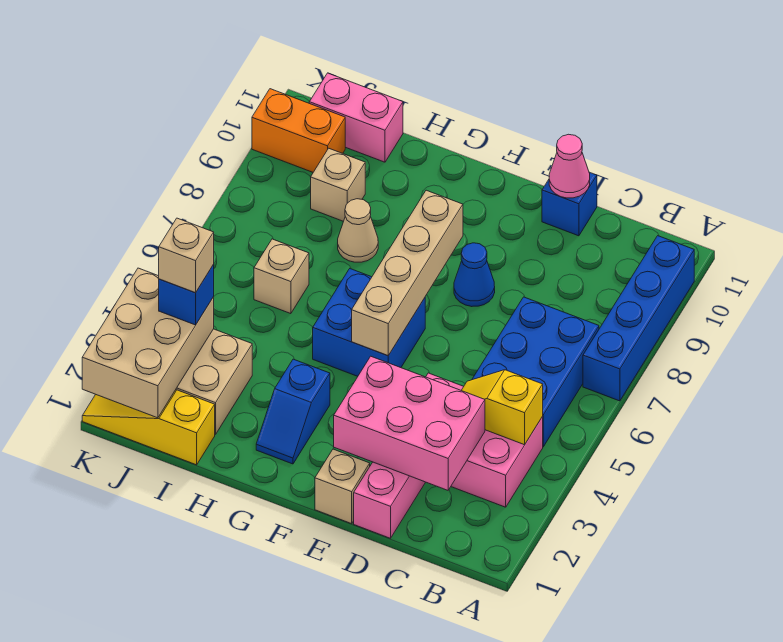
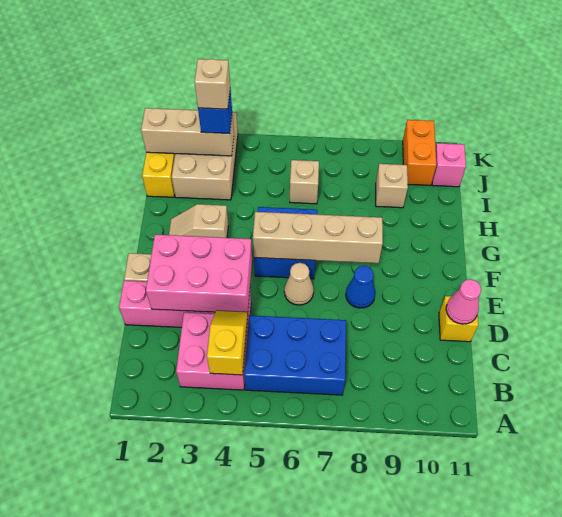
blue 1x4 brick [583,236,694,401] -> none
pink 2x3 brick [334,356,485,490] -> pink 2x3 brick turned to [146,234,252,313]
blue 1x1 brick [542,172,597,236] -> yellow 1x1 brick [439,296,478,342]
blue 1x2 slope [256,359,330,464] -> tan 1x2 slope [169,204,228,238]
tan 1x1 cone [338,199,378,262] -> tan 1x1 cone moved to [284,263,314,305]
pink 1x2 brick [309,73,403,162] -> pink 1x1 brick [432,143,466,187]
tan 2x3 brick [82,268,214,418] -> tan 1x3 brick [141,108,234,156]

